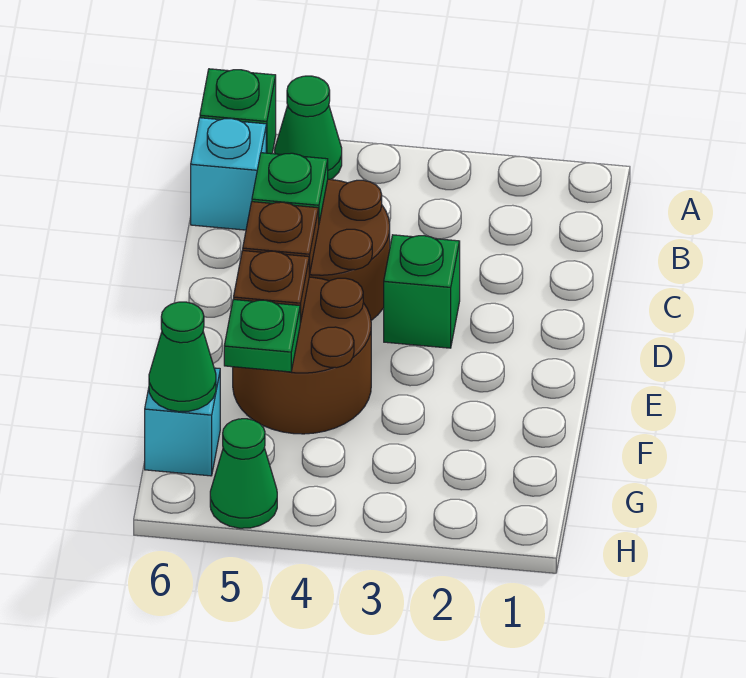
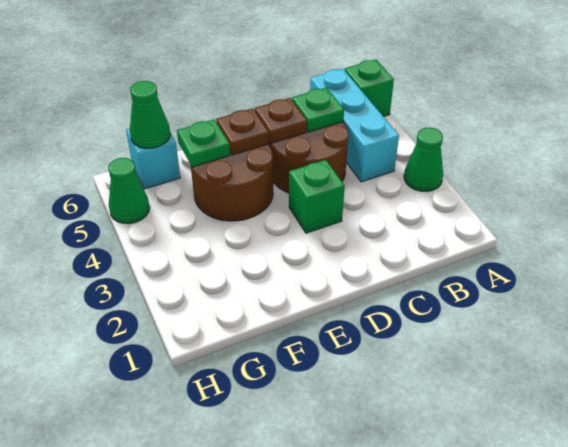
green 1x1 cone [275,76,342,179] -> green 1x1 cone moved to [404,127,443,192]
cyan 1x1 brick [191,118,266,230] -> cyan 1x3 brick [310,69,399,182]

